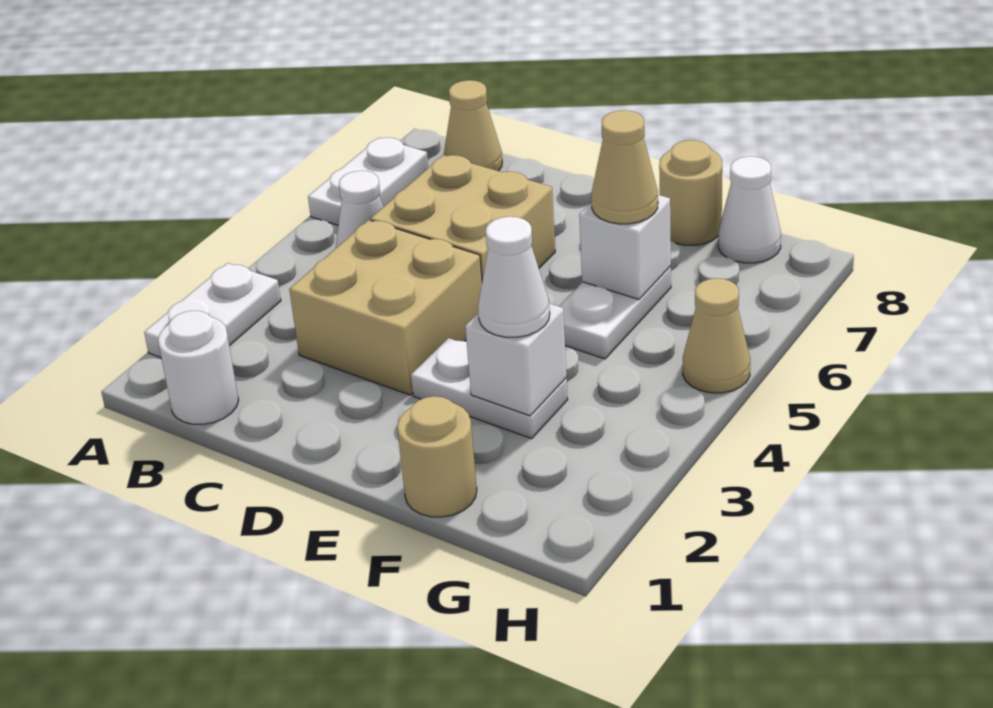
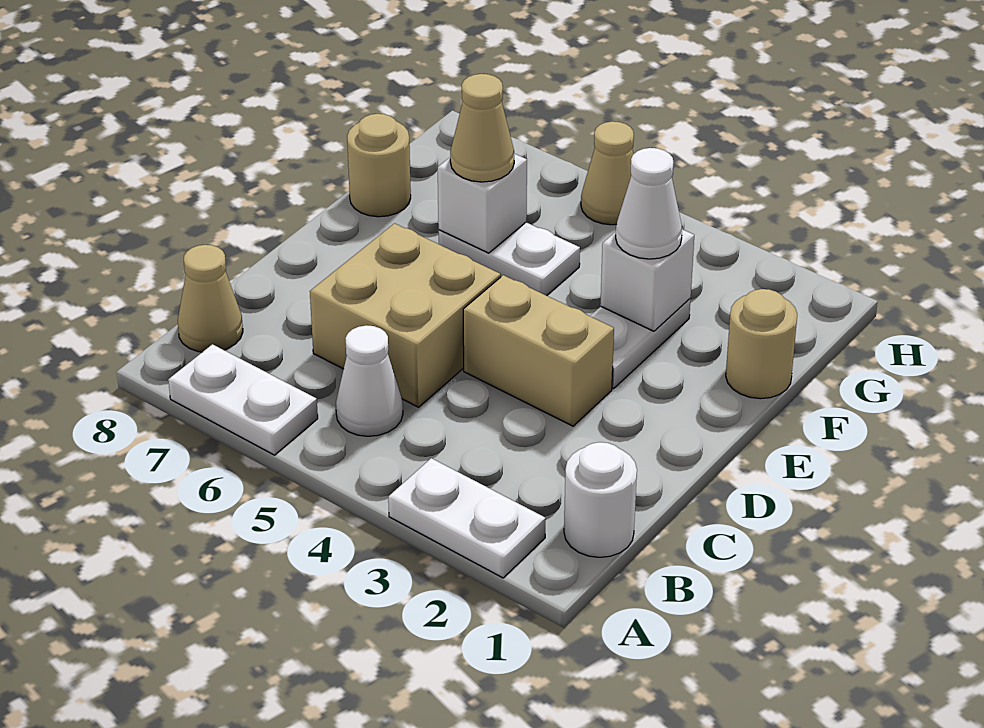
tan 2x2 brick [289,220,482,395] -> tan 1x2 brick [463,275,614,426]
white 1x1 cone [718,156,781,263] -> none

